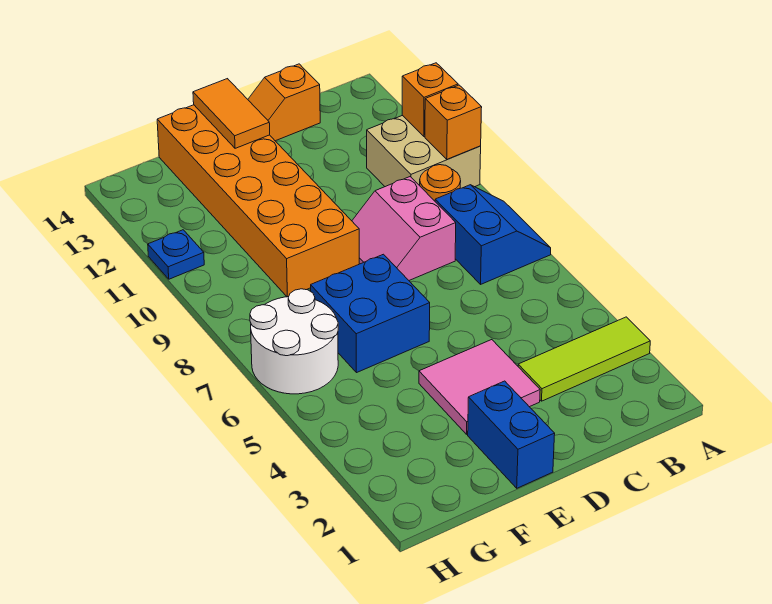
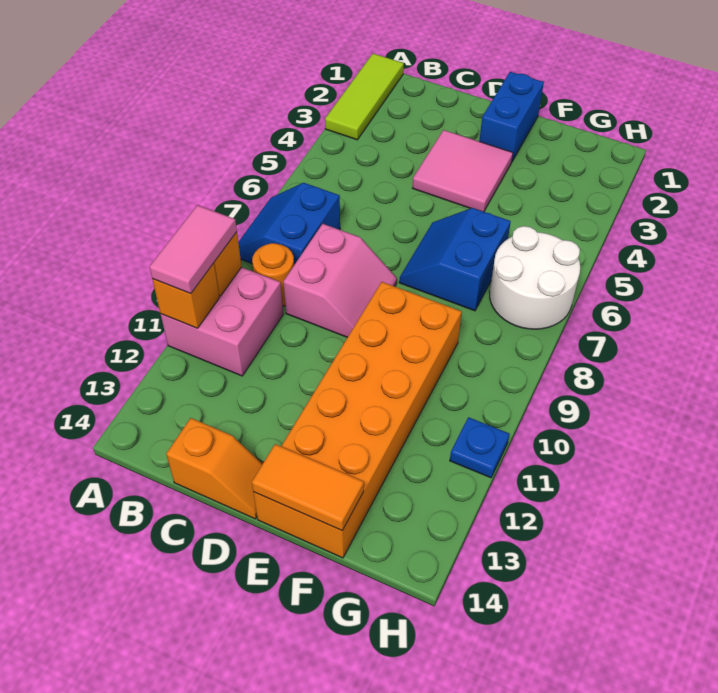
lime 1x3 tile [518,317,650,401] -> lime 1x3 tile turned to [325,54,404,140]
tan 2x2 brick [367,115,481,188] -> pink 2x2 brick [161,267,283,376]
none -> pink 1x2 tile [150,205,237,294]
blue 2x2 brick [311,254,430,373] -> blue 2x2 slope [399,208,511,311]
orange 1x2 tile [193,79,270,148] -> orange 1x2 tile turned to [252,444,364,531]

